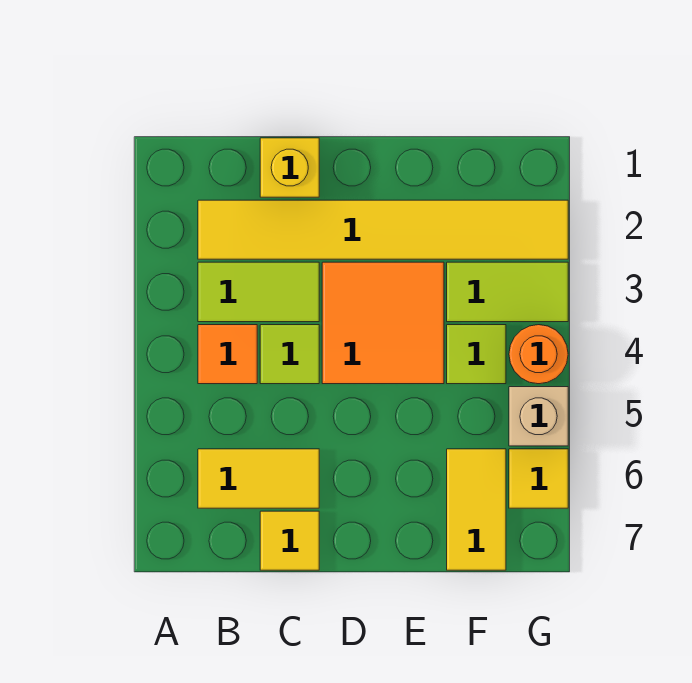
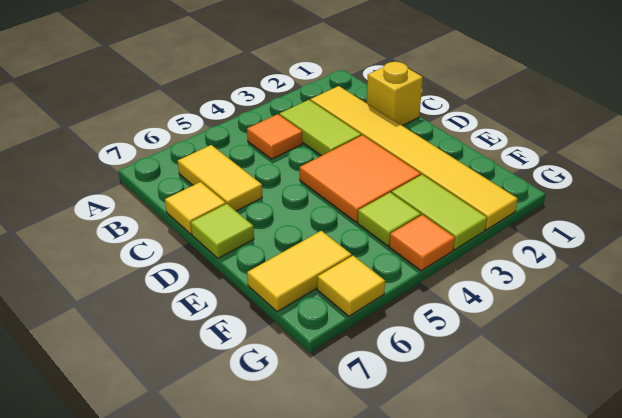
lime 1x1 tile [260,325,319,384] -> lime 1x1 tile moved to [191,204,254,258]
orange 1x1 round brick [509,325,568,384] -> orange 1x1 tile [389,215,455,271]
tan 1x1 brick [509,387,568,446] -> none

